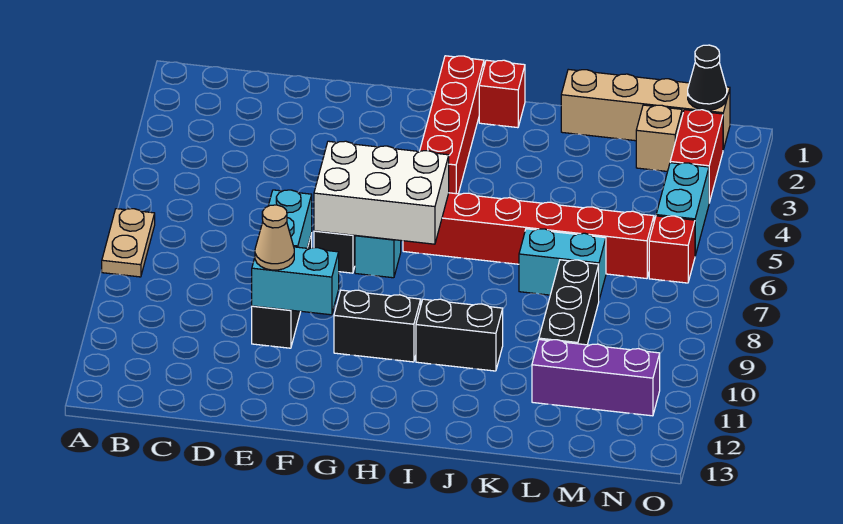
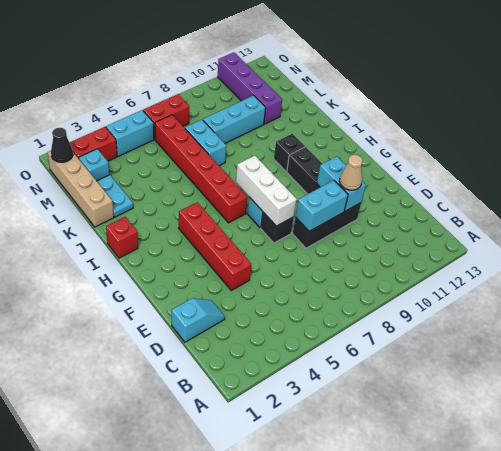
tan 1x2 plate [102,209,155,277] -> none
none -> cyan 1x2 slope [172,298,225,342]
white 2x3 brick [314,141,449,244] -> white 1x3 brick [236,156,297,226]
red 1x4 brick [420,56,484,194] -> red 1x4 brick turned to [179,202,251,290]
black 1x2 brick [416,299,503,371] -> black 1x1 brick [274,134,305,172]
none -> cyan 1x2 plate [97,175,133,217]
black 1x3 brick [539,260,599,345] -> cyan 1x3 brick [203,95,266,143]
purple 1x3 brick [532,340,660,416] -> purple 1x4 brick [218,52,282,124]
tan 1x1 brick [636,105,682,172] -> cyan 1x1 brick [78,149,109,181]
red 1x1 brick [649,216,695,283] -> red 1x2 brick [143,94,189,139]

